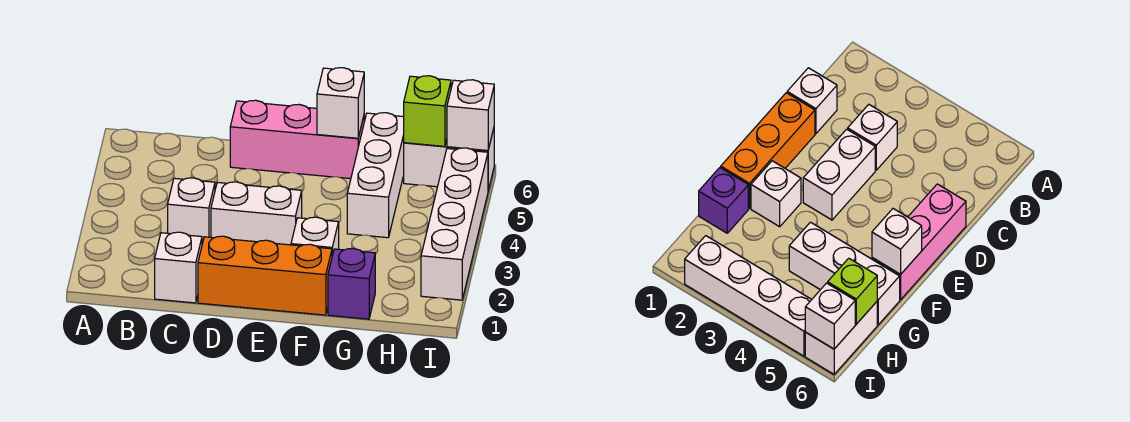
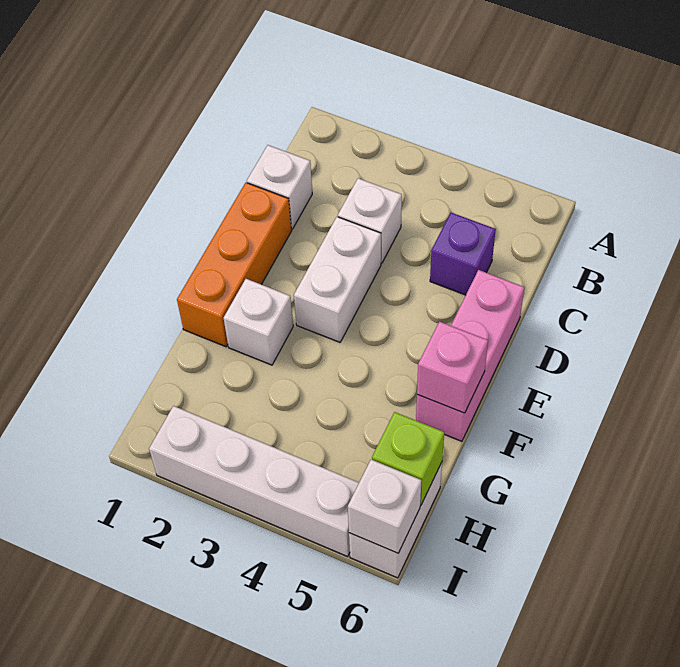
white 1x1 brick [317,68,364,138] -> pink 1x1 brick [417,322,488,413]
purple 1x1 brick [328,248,375,319] -> purple 1x1 brick moved to [430,213,496,295]
white 1x3 brick [347,113,404,238] -> none

